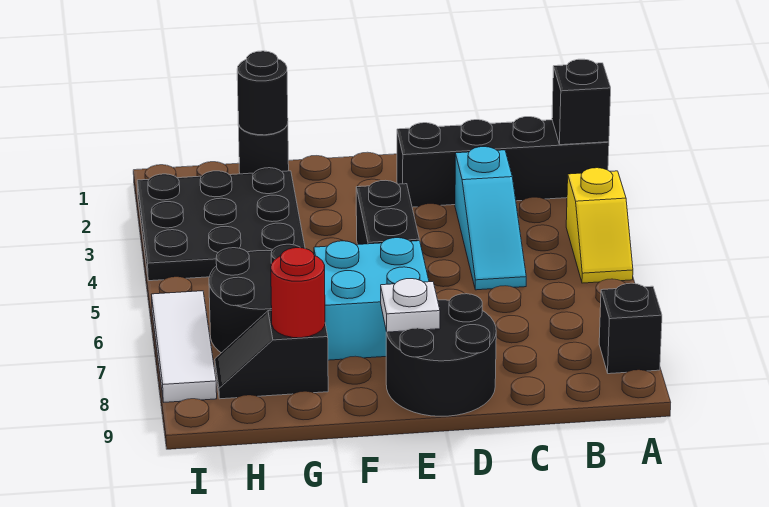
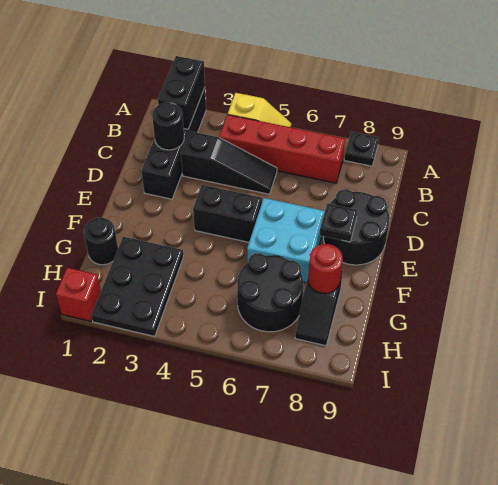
black 1x1 brick [552,59,611,145] -> black 1x2 brick [158,56,205,129]
black 1x1 brick [599,283,662,374] -> black 1x1 plate [344,132,379,166]
none -> red 1x4 brick [219,115,345,183]
cyan 1x3 slope [455,147,526,290] -> black 1x3 slope [181,131,277,194]
white 1x1 plate [381,279,440,332] -> black 1x1 plate [320,203,358,242]
black 1x1 round brick [237,51,288,135] -> black 1x1 round brick moved to [152,103,184,150]
black 3x3 plate [137,168,305,281] -> black 2x3 plate [91,237,184,336]
none -> red 1x1 brick [56,268,101,321]
white 1x3 tile [151,291,217,402] -> none

